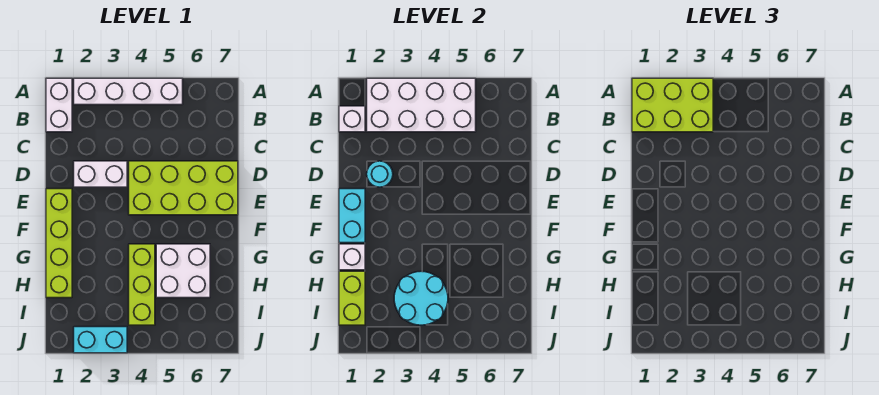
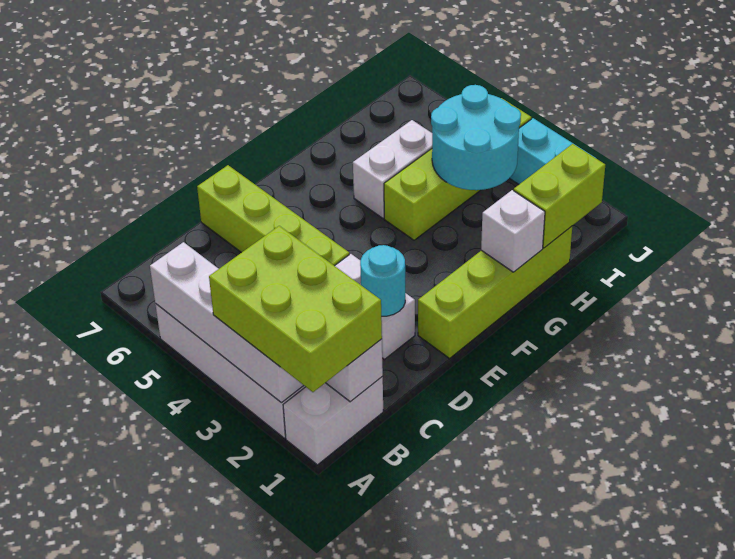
white 2x4 brick [367,78,476,132] -> white 1x4 brick [150,242,304,403]
lime 2x4 brick [129,161,238,215] -> lime 1x4 brick [197,165,349,266]
cyan 1x2 brick [339,189,365,243] -> none
lime 1x3 brick [129,244,155,325] -> lime 1x4 brick [384,98,531,240]
white 2x2 brick [156,244,210,298] -> white 1x2 brick [353,120,432,218]

